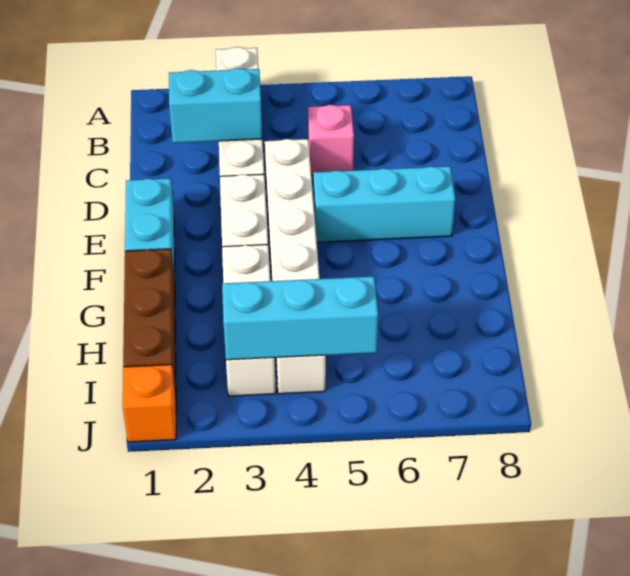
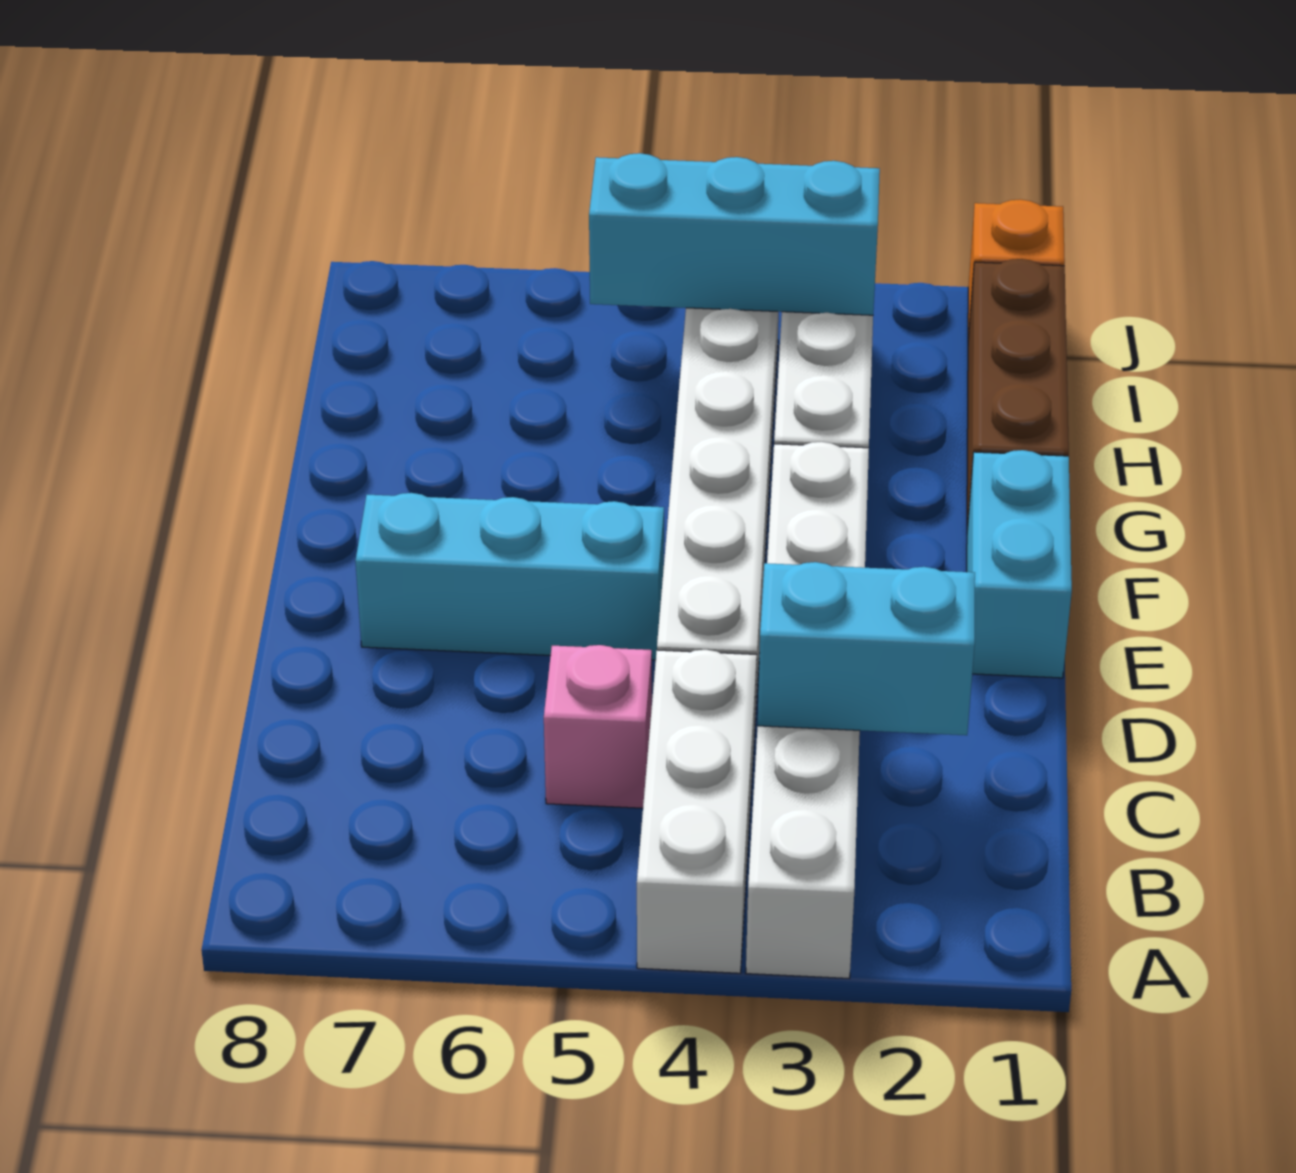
none -> white 1x3 brick [637,650,757,973]

